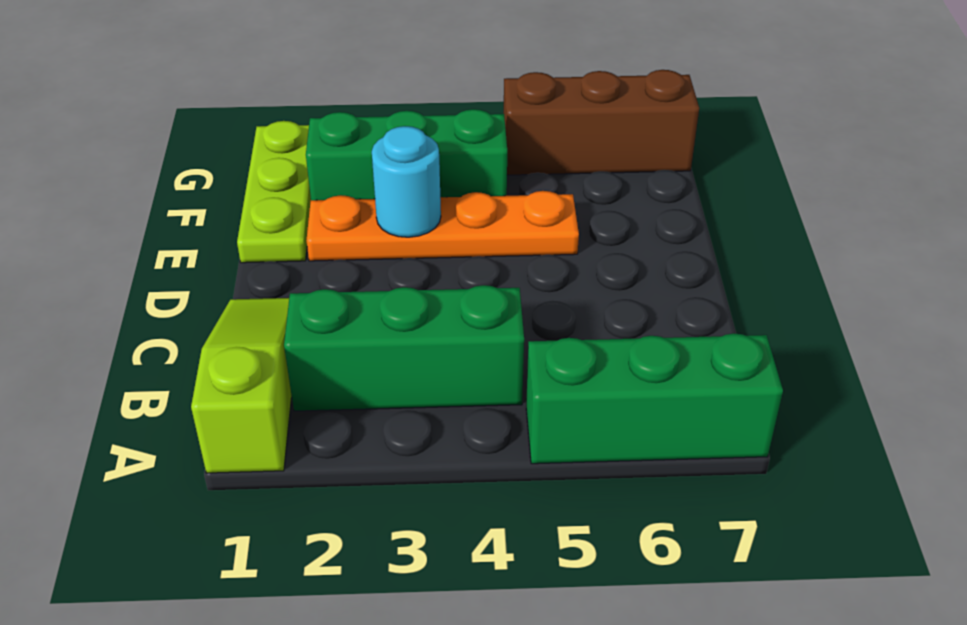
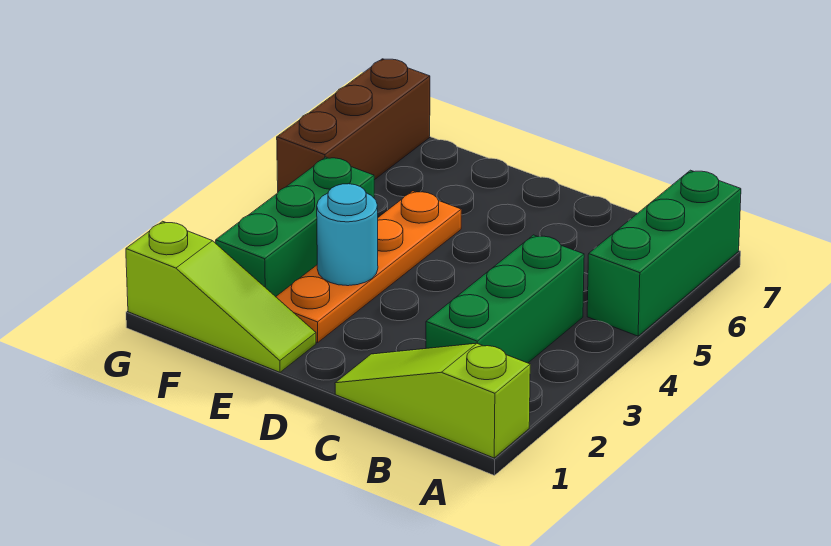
lime 1x3 plate [237,121,311,263] -> lime 1x3 slope [126,221,316,372]

